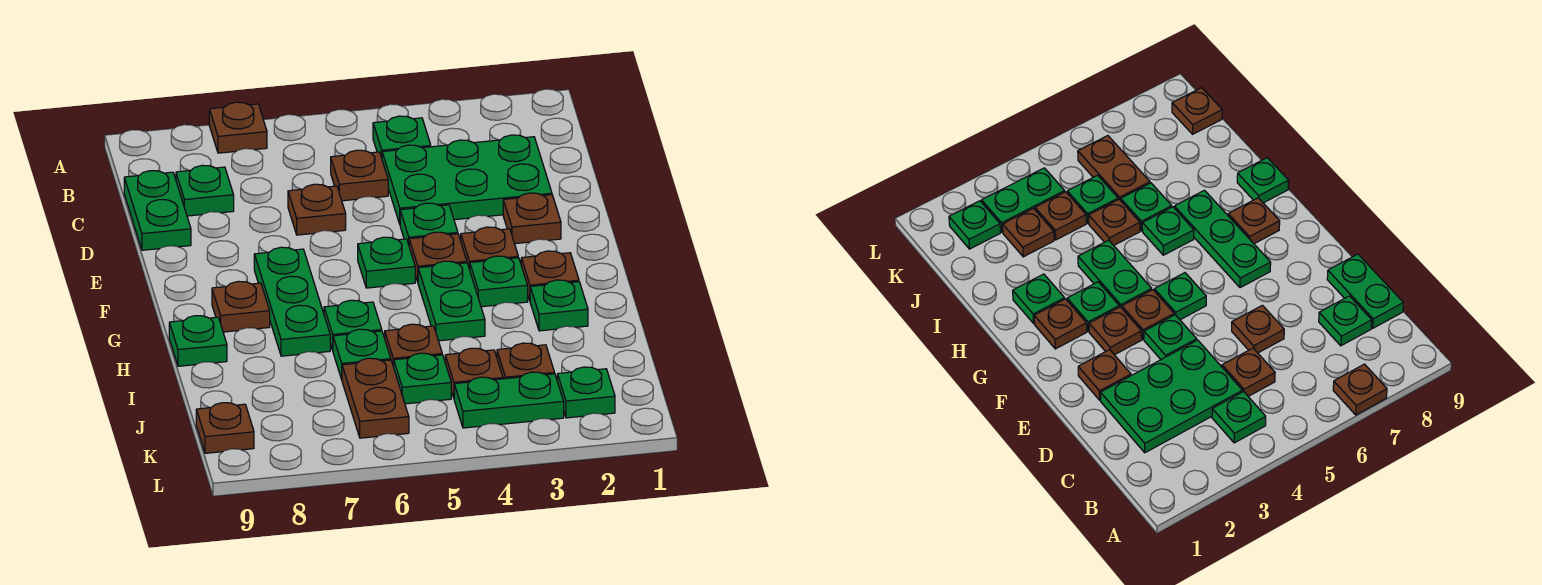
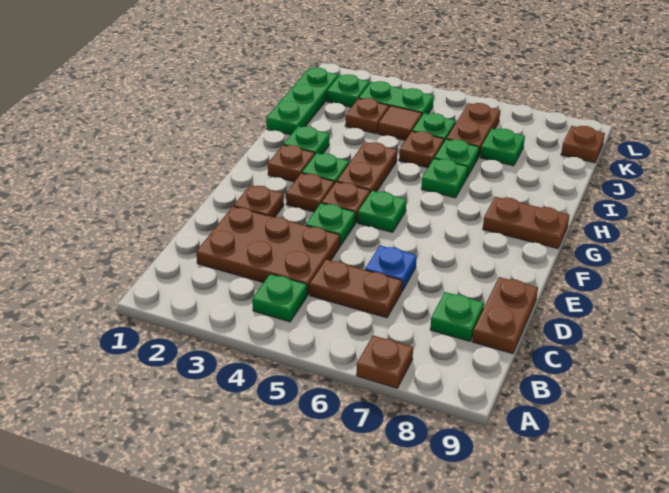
green 2x3 plate [382,135,552,224] -> brown 2x3 plate [196,206,340,295]
brown 1x1 plate [331,150,388,201] -> brown 1x2 plate [310,260,402,318]
green 1x2 plate [124,171,191,250] -> brown 1x2 plate [472,277,538,354]
brown 1x1 plate [288,184,346,235] -> blue 1x1 plate [365,246,417,291]
green 1x3 plate [254,247,330,356] -> green 1x3 plate moved to [266,68,338,135]
green 1x2 plate [418,261,485,341] -> brown 1x2 plate [337,142,397,193]
brown 1x1 plate [212,281,270,332] -> brown 1x2 plate [483,197,570,249]
green 1x1 plate [169,316,227,366] -> green 1x1 plate moved to [480,129,525,166]
brown 1x1 plate [445,348,503,398] -> brown 1x1 tile [378,106,422,140]

